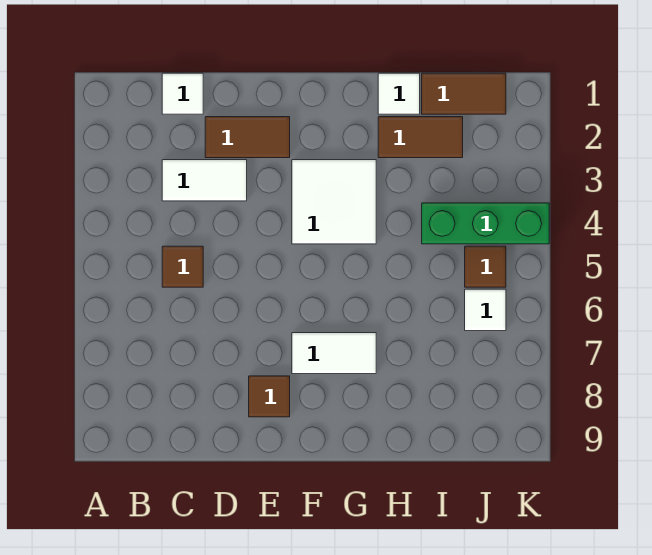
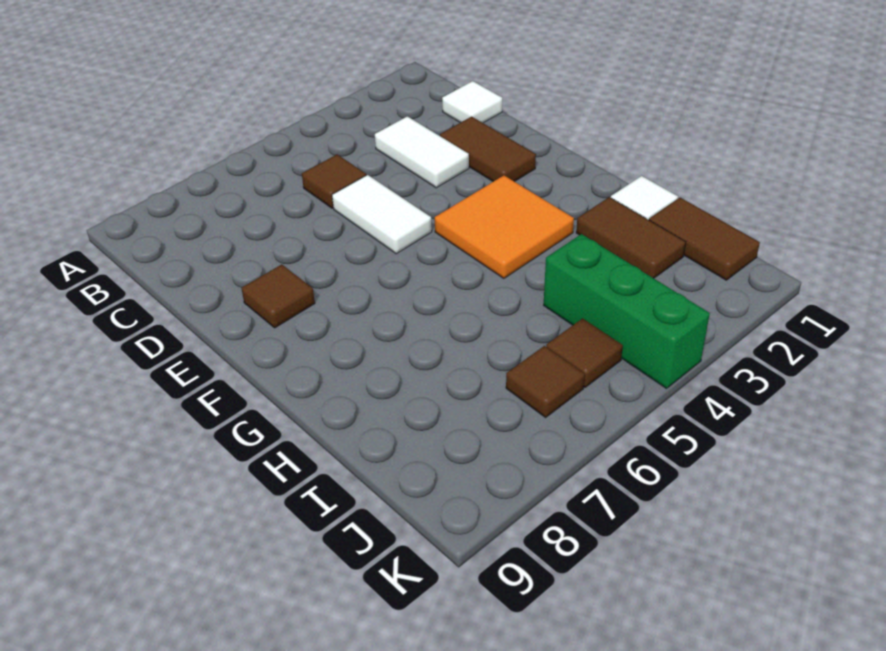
white 2x2 tile [292,160,376,244] -> orange 2x2 tile [435,176,574,278]
white 1x2 tile [292,333,376,374] -> white 1x2 tile moved to [332,175,432,254]
white 1x1 tile [465,289,506,331] -> brown 1x1 tile [506,346,585,417]

